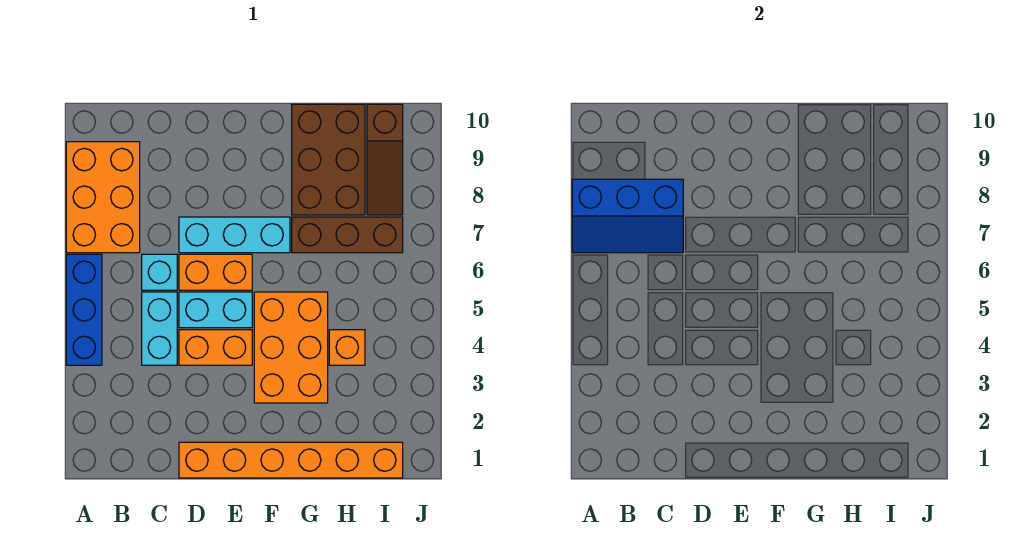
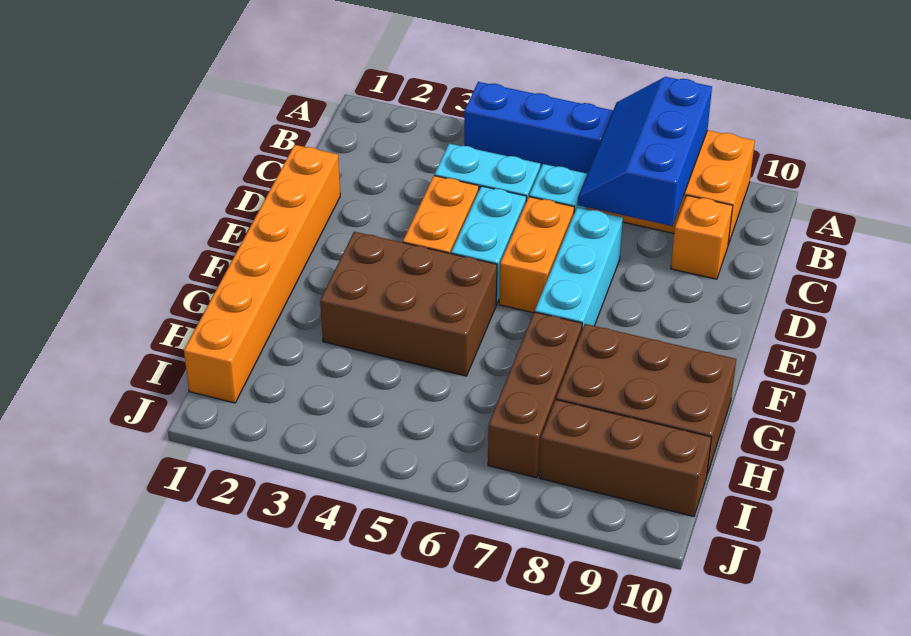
orange 2x3 brick [254,292,328,403] -> brown 2x3 brick [320,232,497,376]
orange 1x1 brick [329,330,365,365] -> orange 1x1 brick moved to [671,195,733,279]
brown 1x3 slope [367,104,403,215] -> brown 1x3 brick [539,400,712,517]

